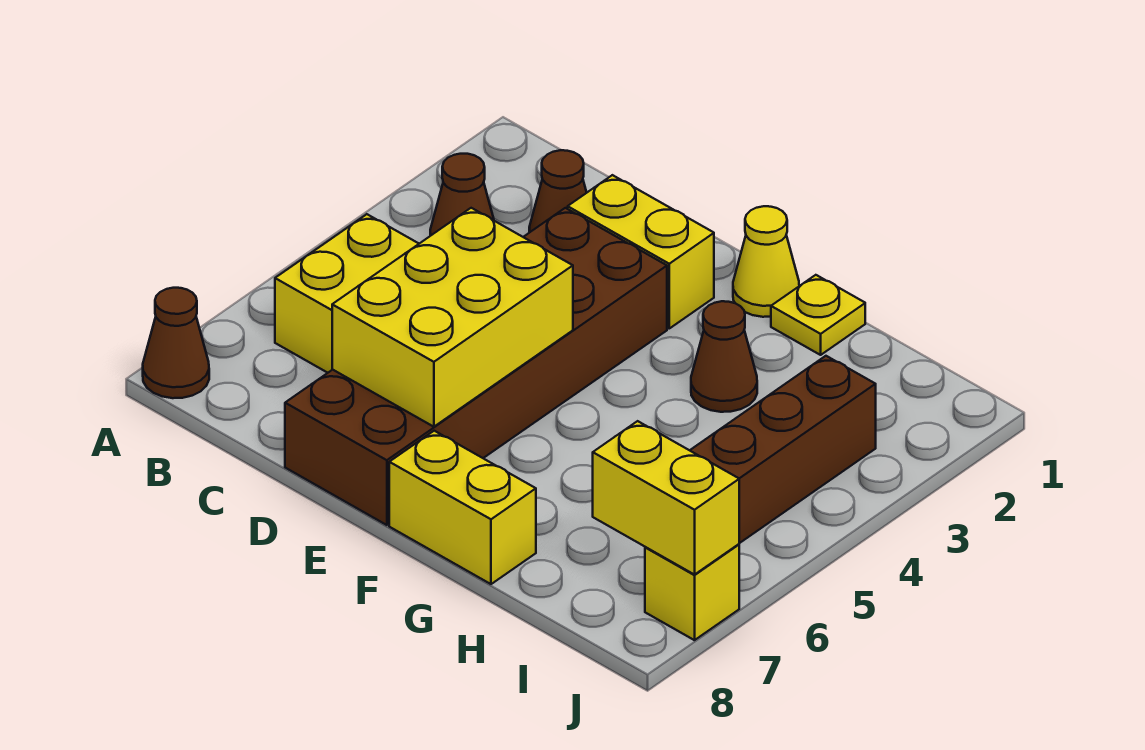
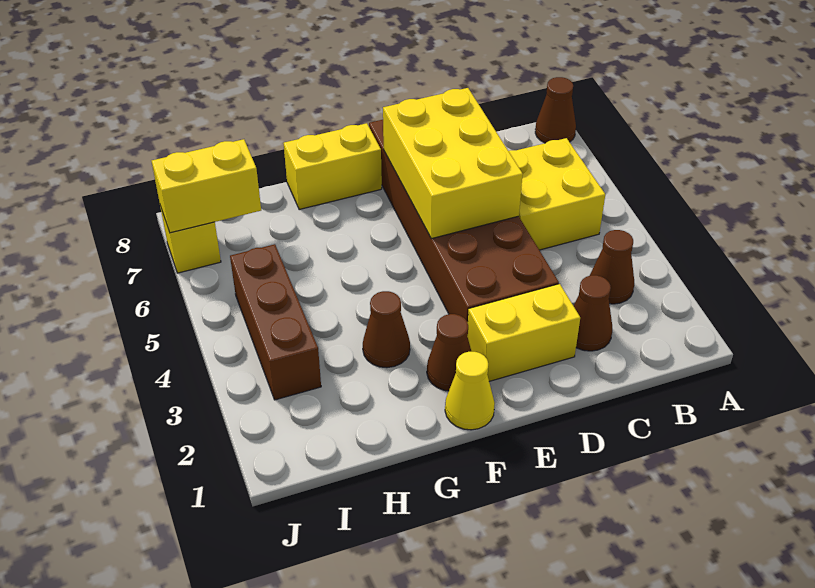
none -> brown 1x1 cone [427,314,471,391]
yellow 1x1 plate [771,275,865,355] -> none

